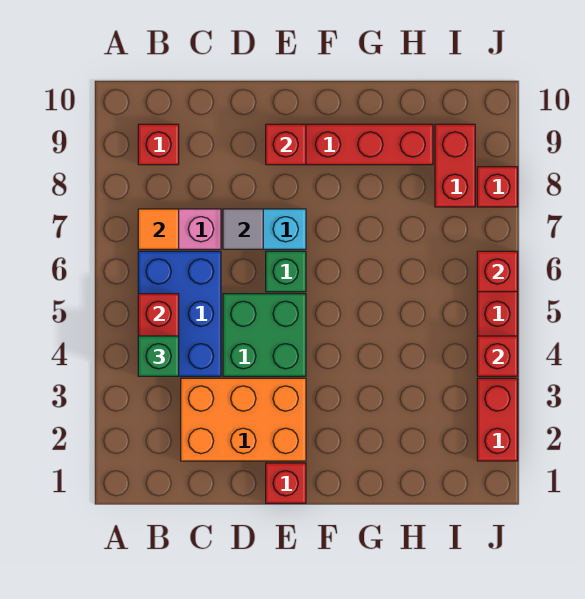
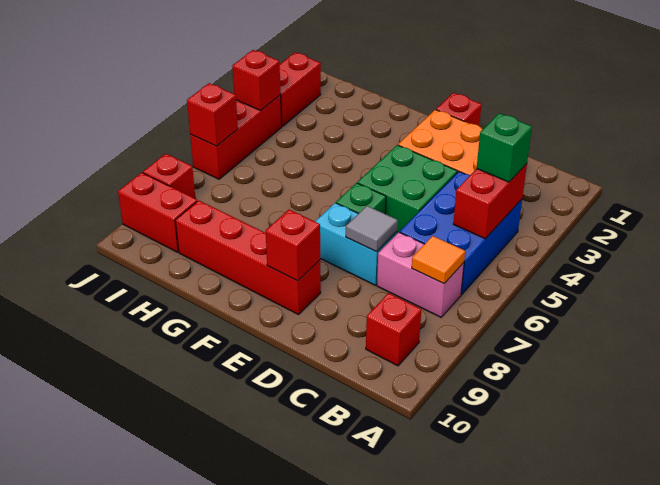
red 1x2 brick [435,124,475,207] -> red 1x2 brick turned to [118,173,197,252]

